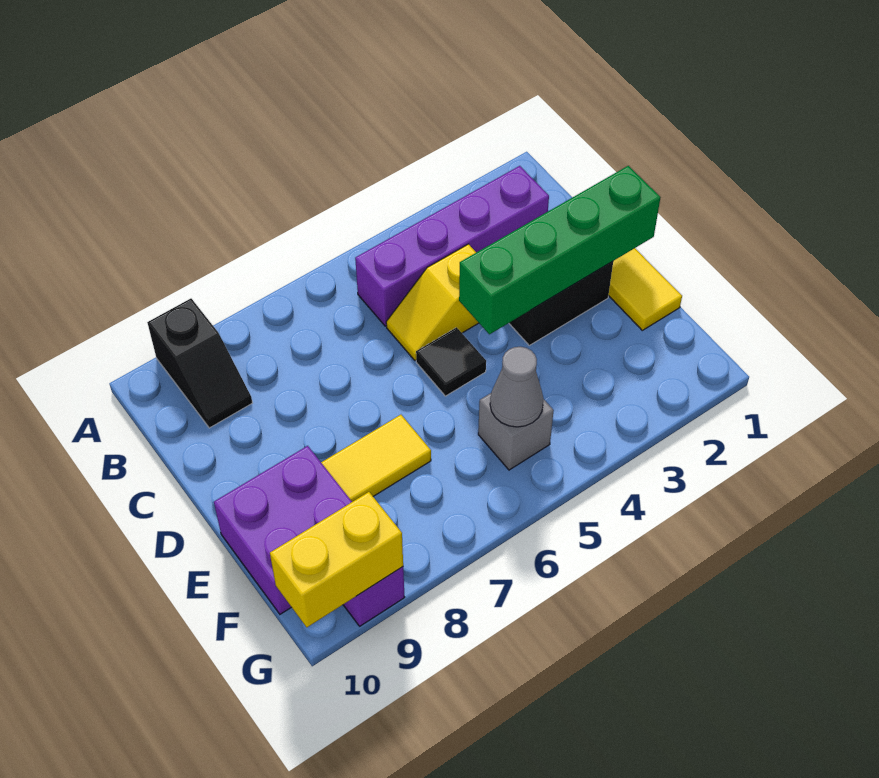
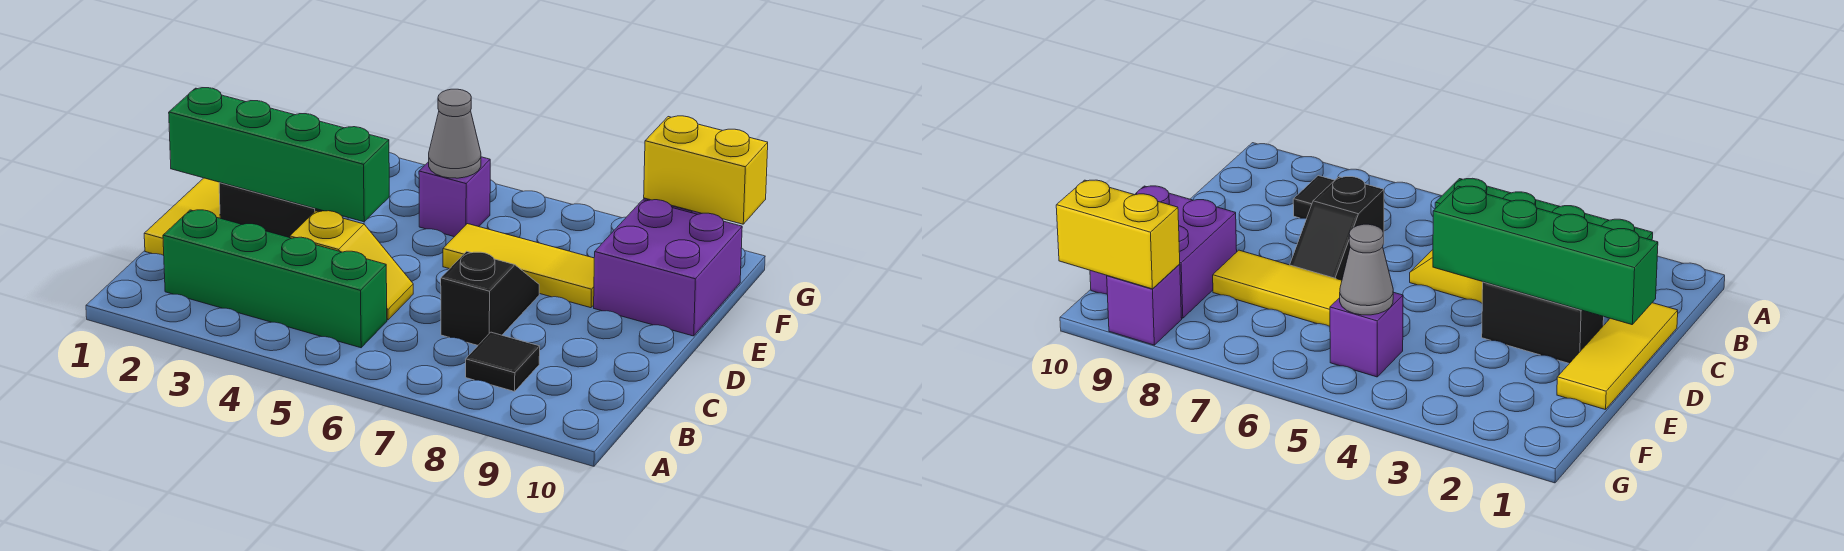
black 1x2 slope [147,299,252,428] -> black 1x2 slope moved to [441,251,539,345]
purple 1x4 brick [355,166,549,326] -> green 1x4 brick [163,210,387,348]
black 1x1 tile [416,327,486,396] -> black 1x1 tile moved to [466,332,540,391]
yellow 1x2 tile [321,415,431,502] -> yellow 1x3 tile [443,224,594,308]
grey 1x1 brick [478,393,554,470] -> purple 1x1 brick [419,157,490,237]

